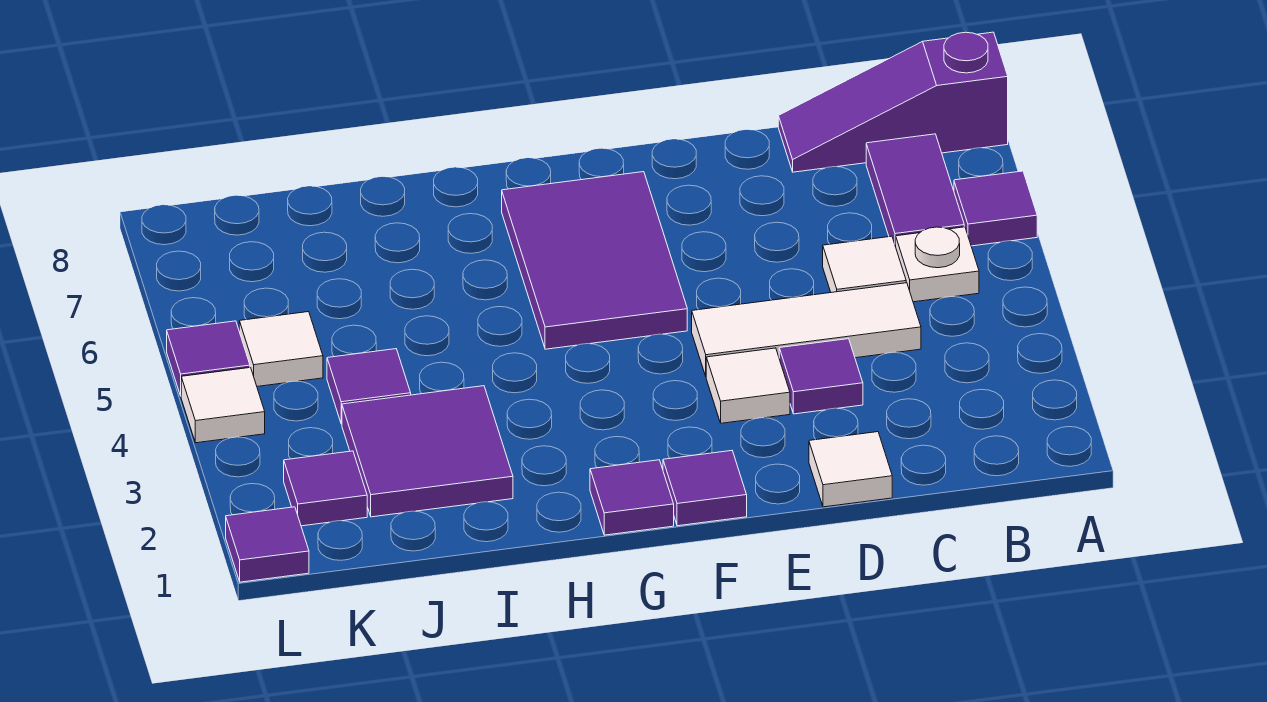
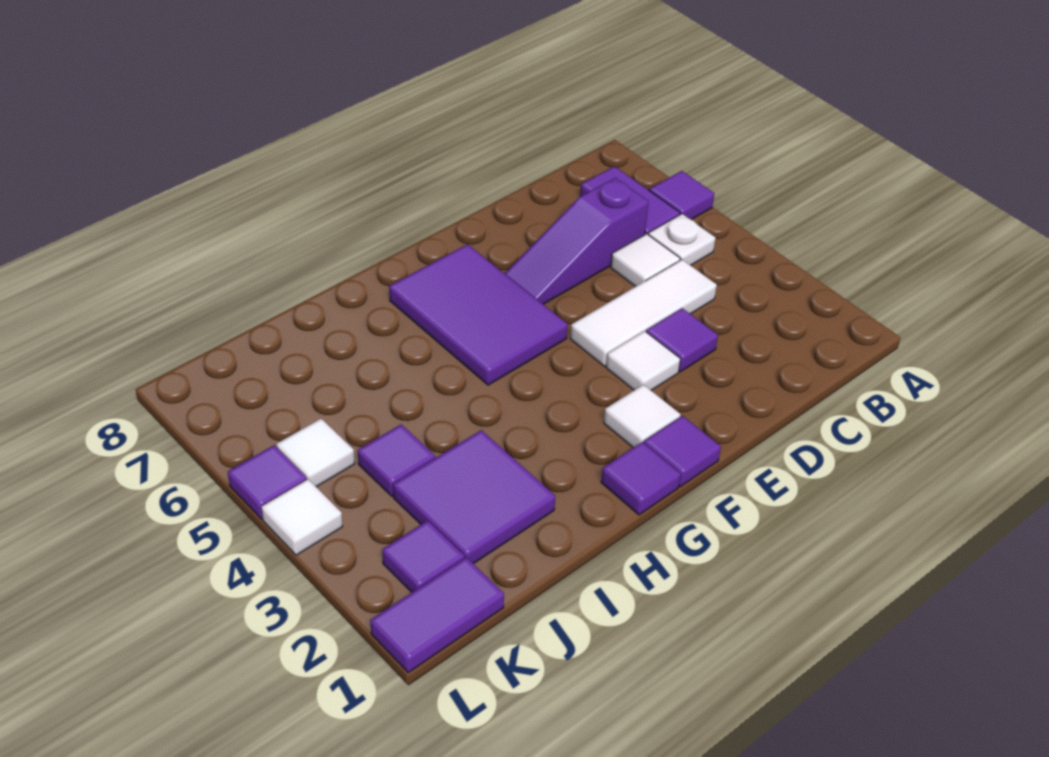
purple 1x3 slope [778,32,1008,172] -> purple 1x3 slope moved to [504,178,649,304]
white 1x1 tile [809,432,892,507] -> white 1x1 tile moved to [604,384,681,448]
purple 1x1 tile [226,507,309,582] -> purple 1x2 tile [370,557,504,673]

